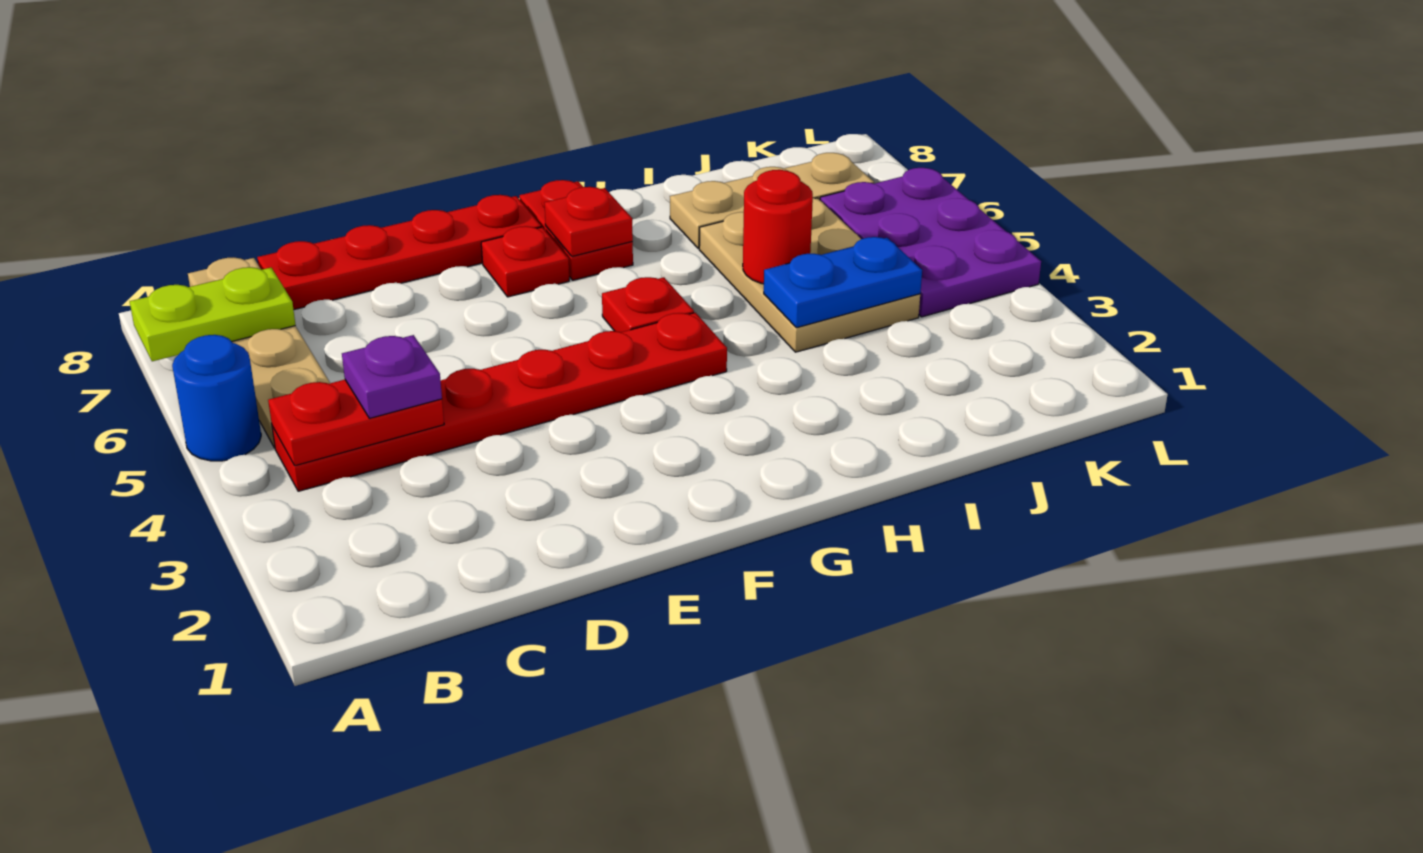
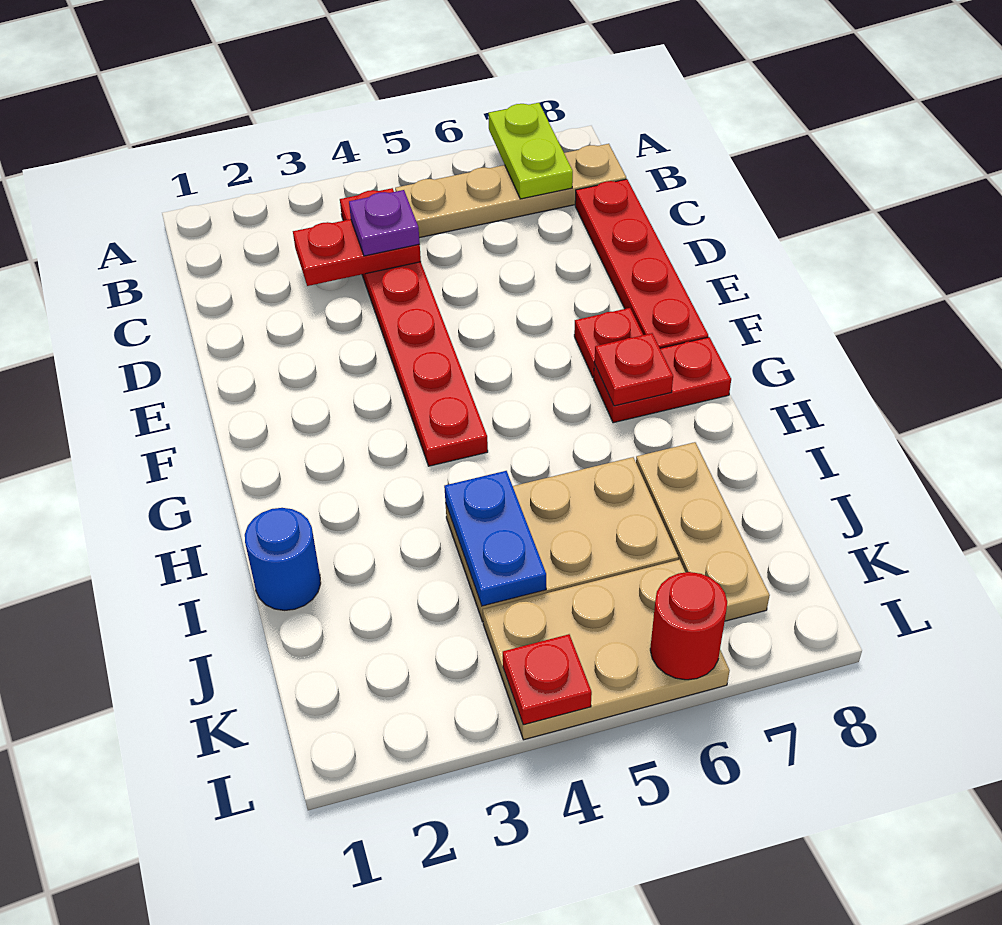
blue 1x1 round brick [172,335,261,461] -> blue 1x1 round brick moved to [245,508,321,610]
red 1x2 plate [268,380,444,466] -> red 1x2 plate turned to [293,219,421,286]
red 1x1 plate [602,277,694,332] -> red 1x1 plate moved to [503,634,592,725]
red 1x1 round brick [743,170,813,284] -> red 1x1 round brick moved to [650,572,727,680]
purple 2x3 plate [820,168,1041,317] -> tan 2x3 plate [483,560,730,740]

